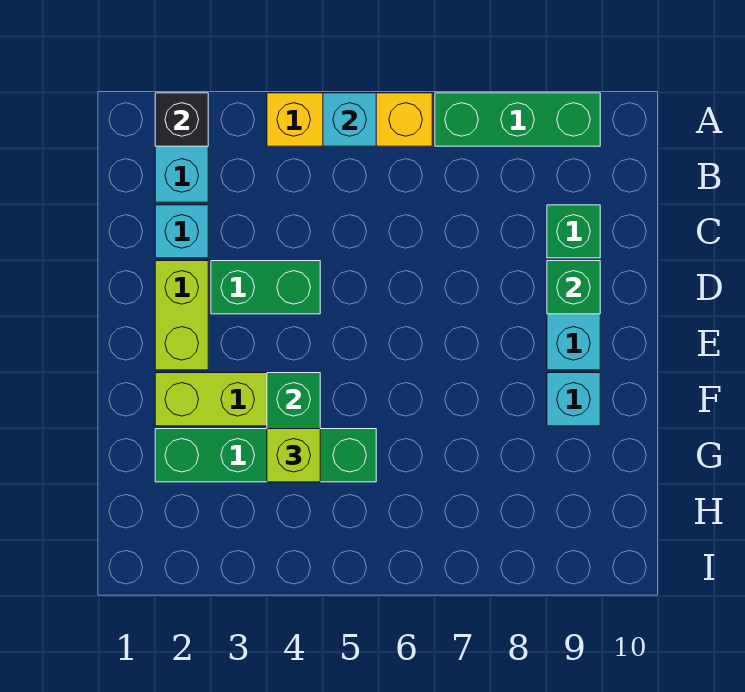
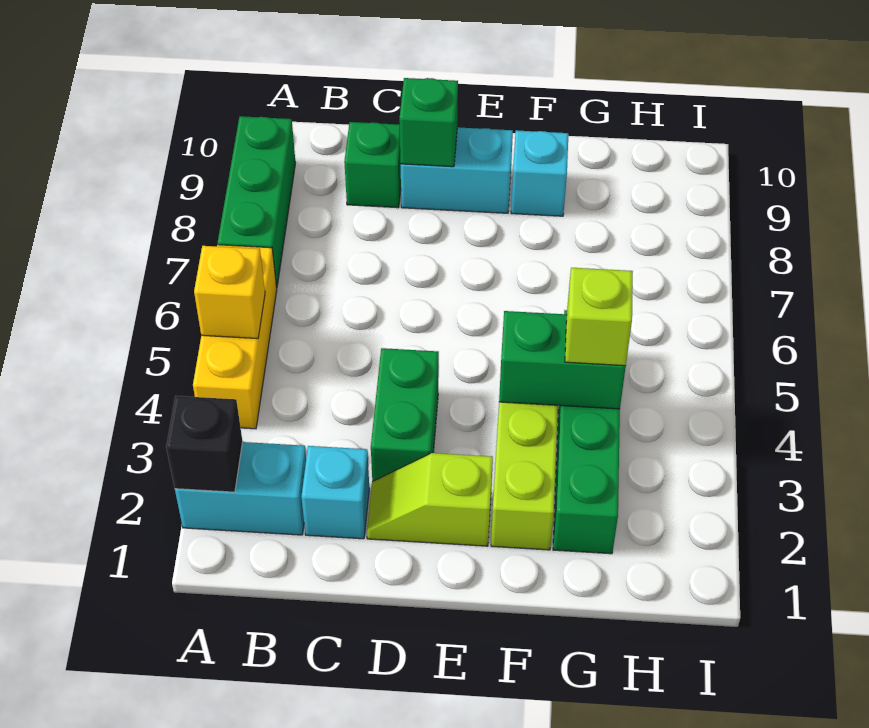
cyan 1x1 brick [323,93,376,146] -> yellow 1x1 brick [194,246,265,339]
lime 1x2 brick [155,261,208,370] -> lime 1x2 slope [367,453,493,546]

